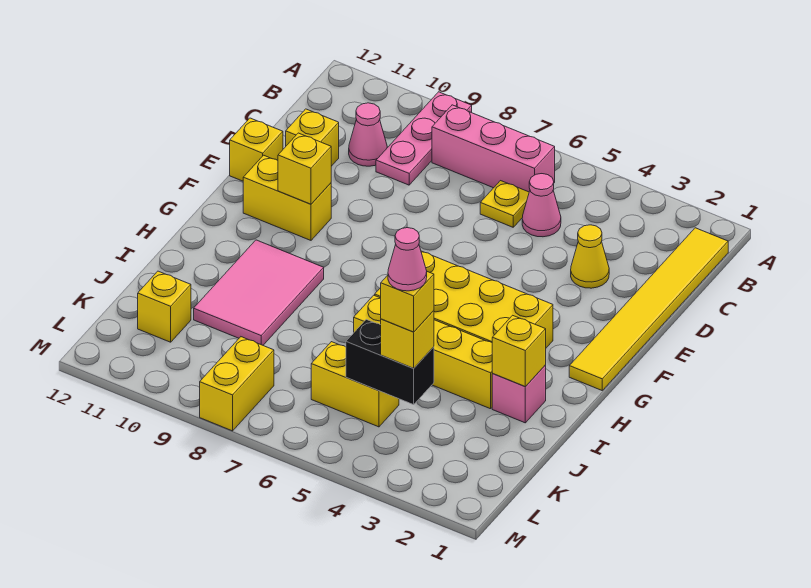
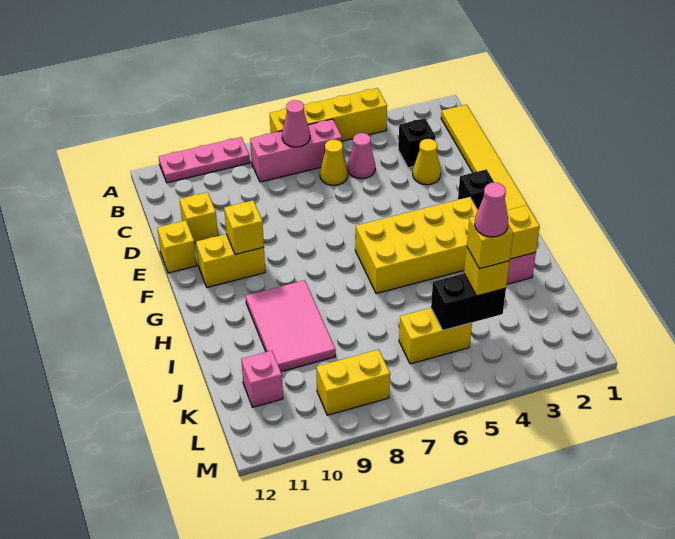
pink 1x3 plate [376,92,472,185] -> pink 1x3 plate turned to [159,137,250,183]
none -> black 1x1 brick [398,118,436,168]
yellow 1x1 plate [480,181,529,227] -> yellow 1x1 cone [320,140,348,185]
pink 1x1 cone [349,103,387,166] -> pink 1x1 cone moved to [282,100,310,147]
none -> black 1x1 brick [458,169,494,209]
yellow 1x4 brick [354,295,493,409] -> yellow 1x4 brick moved to [270,88,387,141]
yellow 1x1 brick [138,271,191,342] -> pink 1x1 brick [241,351,283,407]
yellow 1x2 brick [200,337,274,431] -> yellow 1x2 brick turned to [317,350,390,415]

